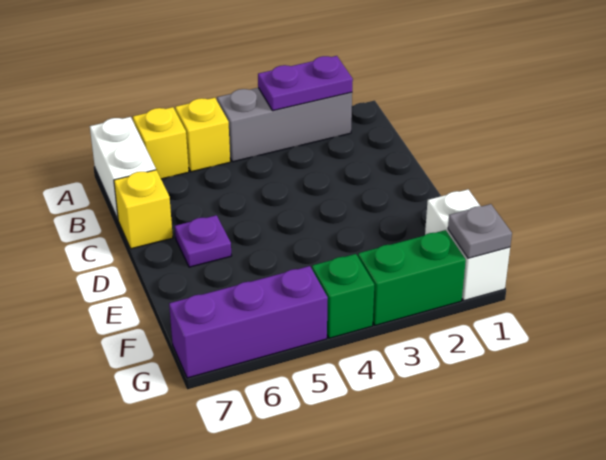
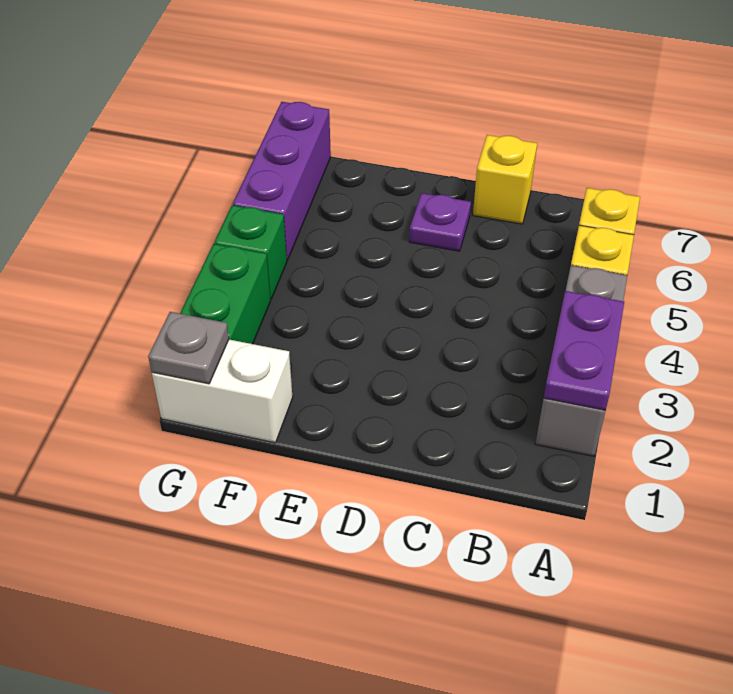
white 1x2 brick [90,117,156,219] -> none

